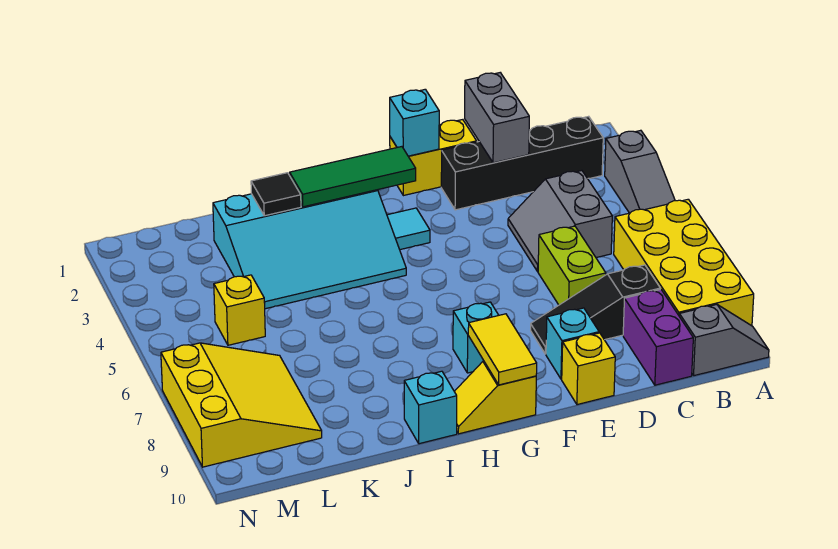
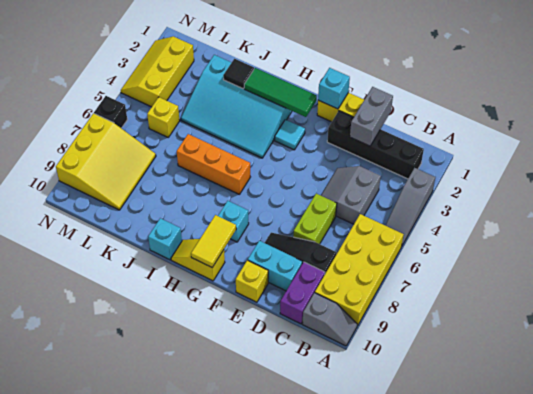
cyan 1x1 brick [546,308,599,379] -> cyan 1x2 brick [248,241,302,291]
none -> orange 1x3 brick [177,134,250,195]
none -> yellow 2x3 slope [121,36,194,107]
none -> black 1x1 brick [94,96,127,128]

